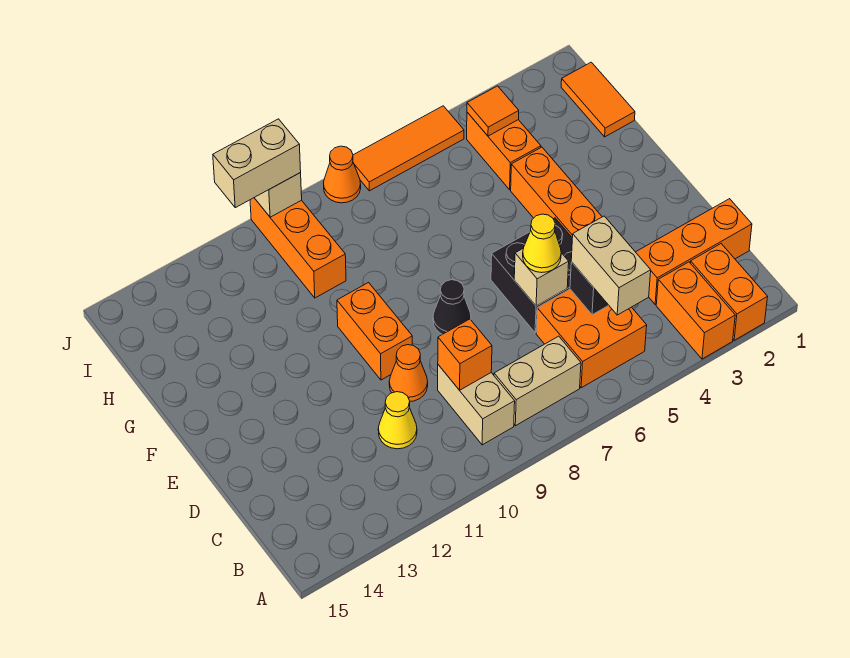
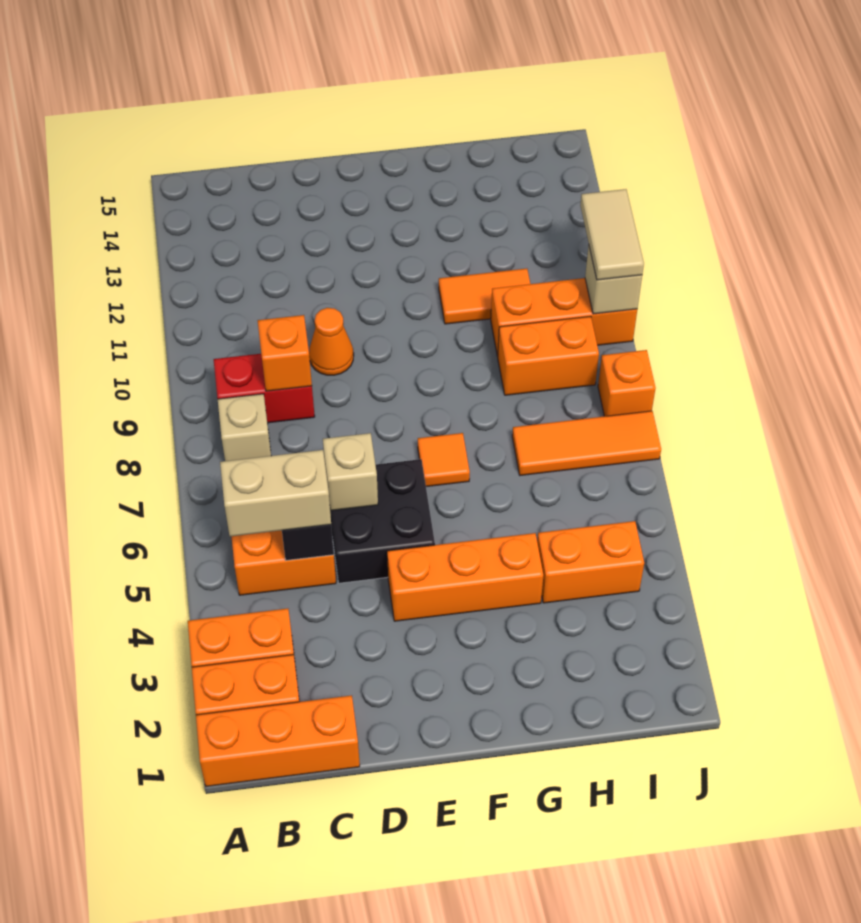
tan 1x2 brick [494,336,581,426] -> tan 1x1 brick [218,394,271,461]
tan 1x2 brick [438,365,515,445] -> red 1x2 brick [214,354,315,423]
orange 1x3 brick [636,199,752,304] -> orange 1x3 brick turned to [196,695,360,786]
yellow 1x1 cone [378,392,417,449] -> none
yellow 1x1 cone [523,214,561,273] -> none
black 1x1 cone [433,280,471,334] -> none
orange 1x2 brick [337,283,412,380] -> orange 1x2 brick moved to [498,316,599,395]
orange 1x2 tile [561,62,635,137] -> orange 1x2 tile moved to [439,269,530,324]
orange 1x1 tile [467,86,519,136] -> orange 1x1 tile moved to [418,433,470,487]
orange 1x3 tile [353,106,464,191] -> orange 1x3 tile turned to [512,411,661,475]
orange 1x1 cone [324,146,361,203] -> orange 1x1 brick [598,350,656,416]
tan 1x2 brick [213,119,301,208] -> tan 1x2 tile [580,189,644,280]

